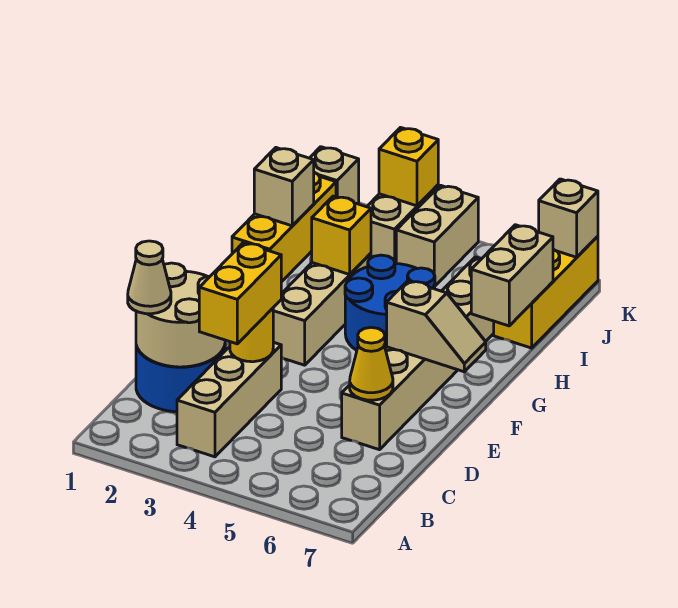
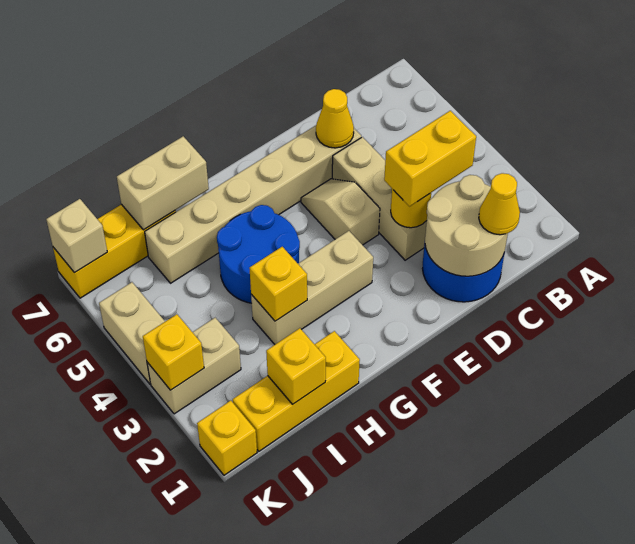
tan 1x3 brick [177,342,281,457] -> tan 1x3 brick turned to [332,137,427,260]
tan 1x1 cone [128,241,171,314] -> yellow 1x1 cone [479,173,520,235]
tan 1x2 slope [387,281,486,372] -> tan 1x2 slope moved to [301,179,380,245]
tan 1x1 brick [254,148,314,226] -> yellow 1x1 brick [266,328,326,404]
tan 1x2 brick [396,185,478,287] -> tan 1x2 brick turned to [99,282,165,384]
tan 1x1 brick [310,147,359,204] -> yellow 1x1 brick [197,401,257,475]

